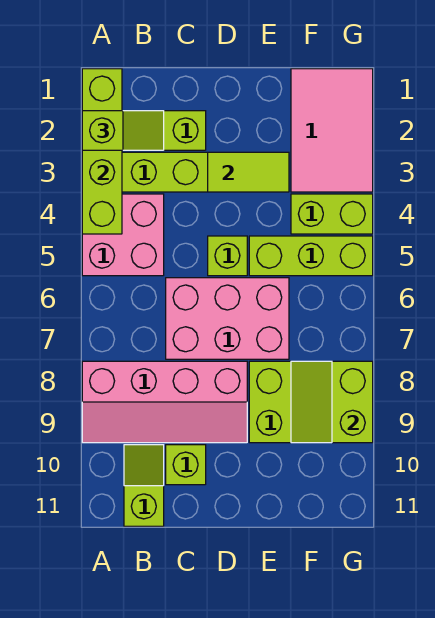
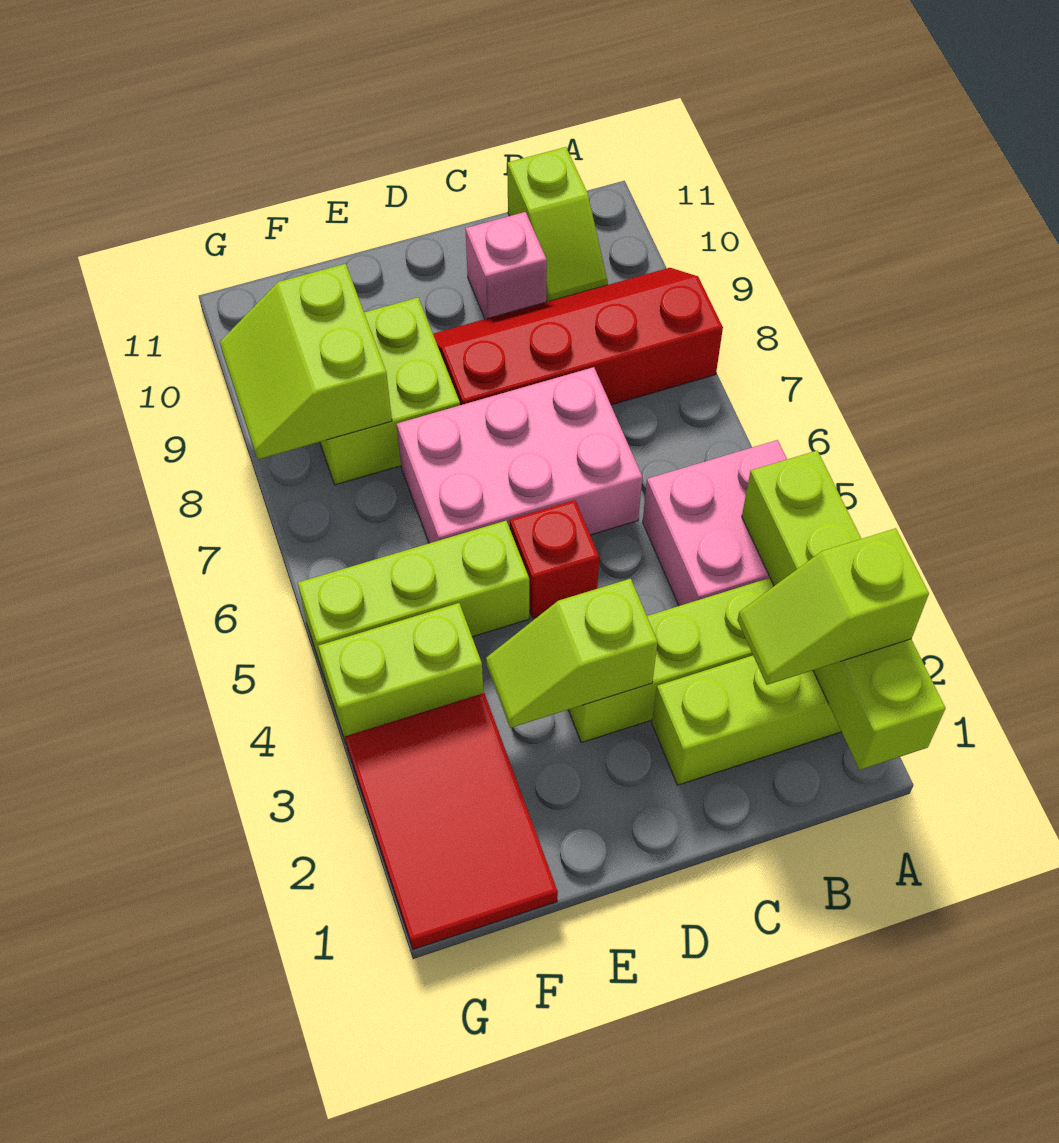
pink 2x4 slope [82,361,247,443] -> red 2x4 slope [433,268,723,405]
lime 1x1 brick [166,445,206,485] -> pink 1x1 brick [465,212,547,319]
lime 1x2 tile [208,152,289,192] -> lime 1x2 slope [486,579,658,728]
lime 1x1 brick [208,236,247,276] -> red 1x1 brick [510,500,599,618]
pink 2x3 tile [291,69,373,192] -> red 2x3 tile [345,693,558,949]
lime 2x2 slope [291,361,373,443] -> lime 2x2 slope turned to [220,264,392,459]

